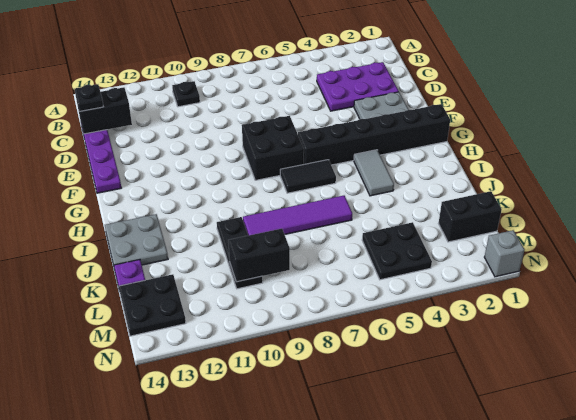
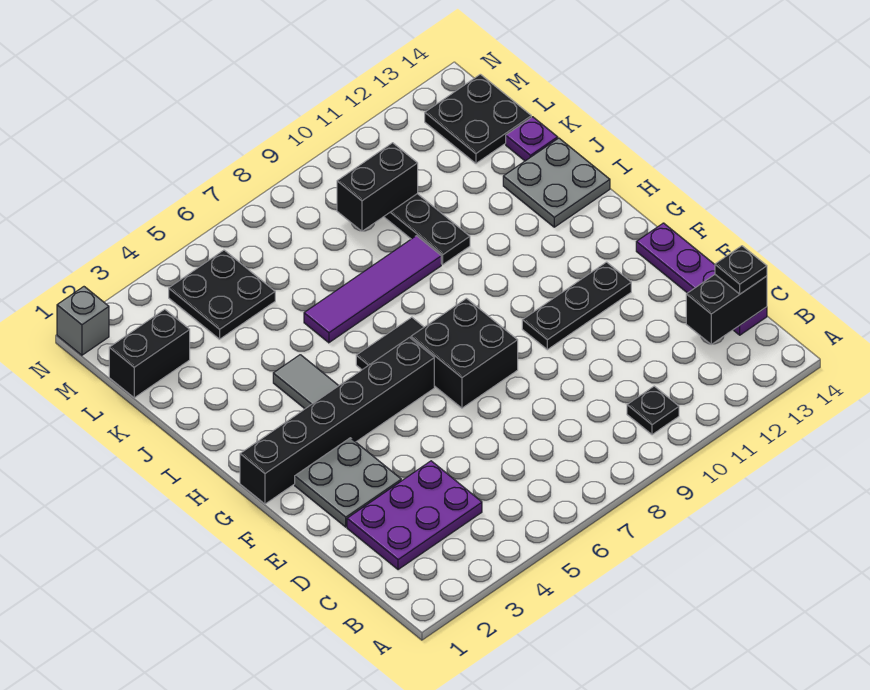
none -> black 1x3 plate [522,262,631,350]

